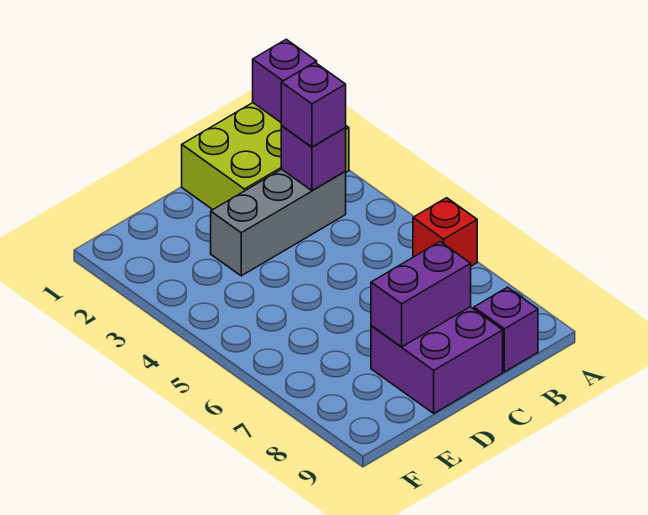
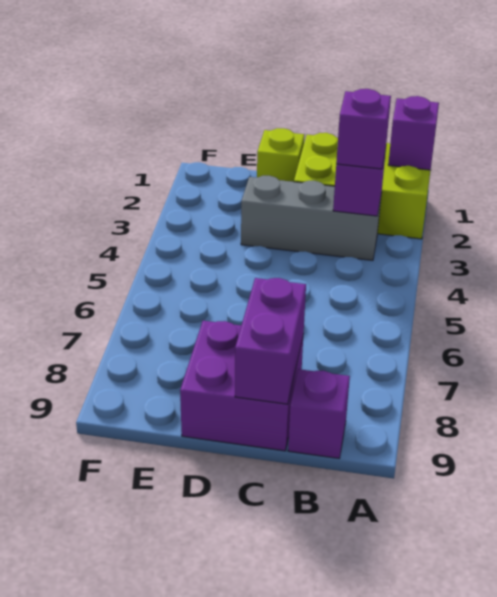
red 1x1 brick [413,198,477,266] -> none
purple 1x2 brick [371,242,471,347] -> purple 1x2 brick turned to [235,278,306,404]
none -> lime 1x1 brick [257,128,304,182]

